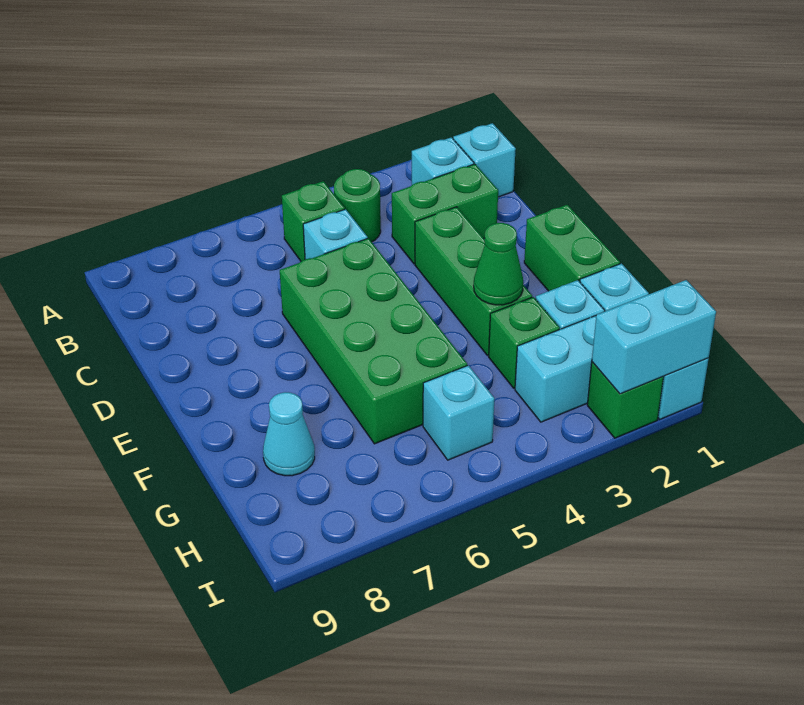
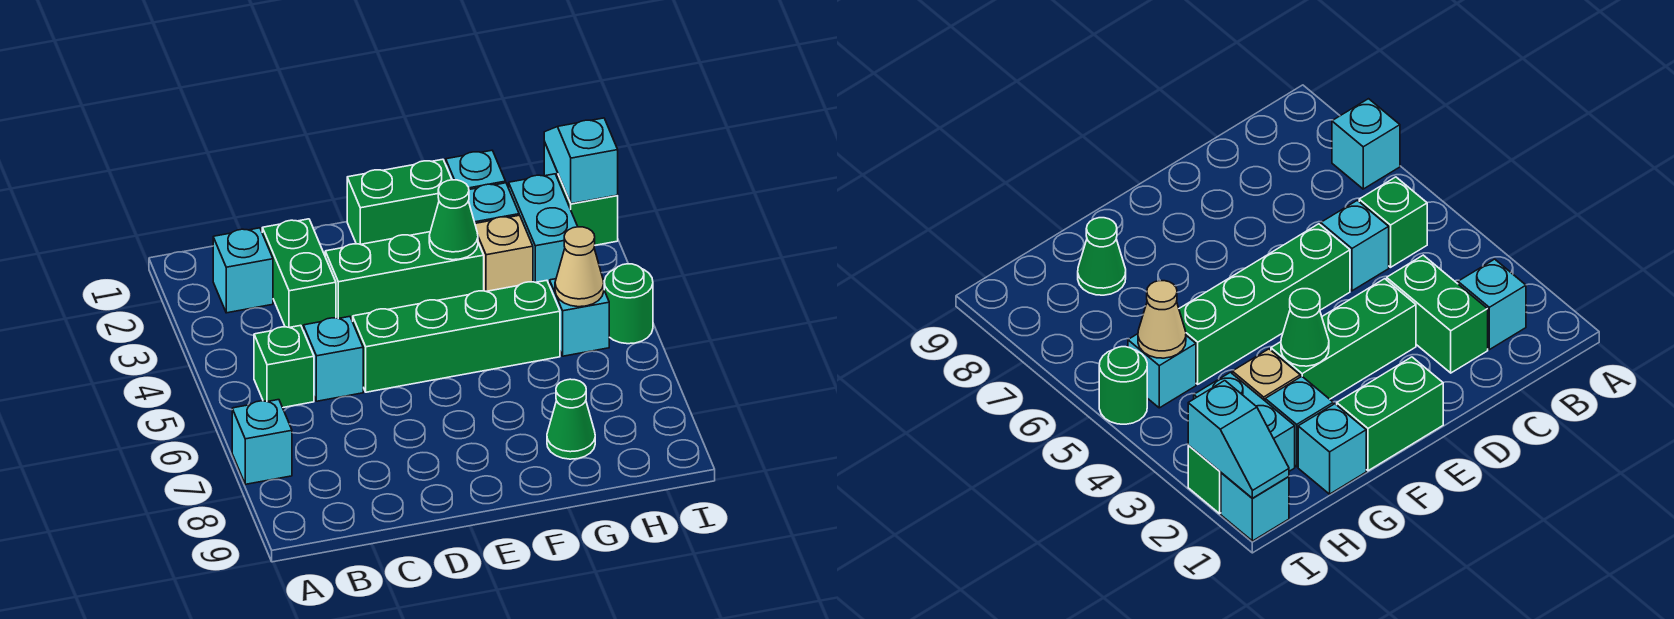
cyan 1x1 brick [453,123,516,197] -> cyan 1x1 brick moved to [232,400,292,484]
green 1x1 round brick [334,169,381,242] -> green 1x1 round brick moved to [604,264,653,344]
green 2x4 brick [280,238,467,444] -> green 1x4 brick [353,280,560,392]
green 1x1 brick [489,297,560,388] -> tan 1x1 brick [475,215,533,291]
cyan 1x1 cone [263,392,315,476] -> green 1x1 cone [547,379,595,459]
none -> tan 1x1 cone [555,227,604,307]
cyan 1x2 brick [592,280,716,394] -> cyan 1x2 slope [544,118,618,204]

